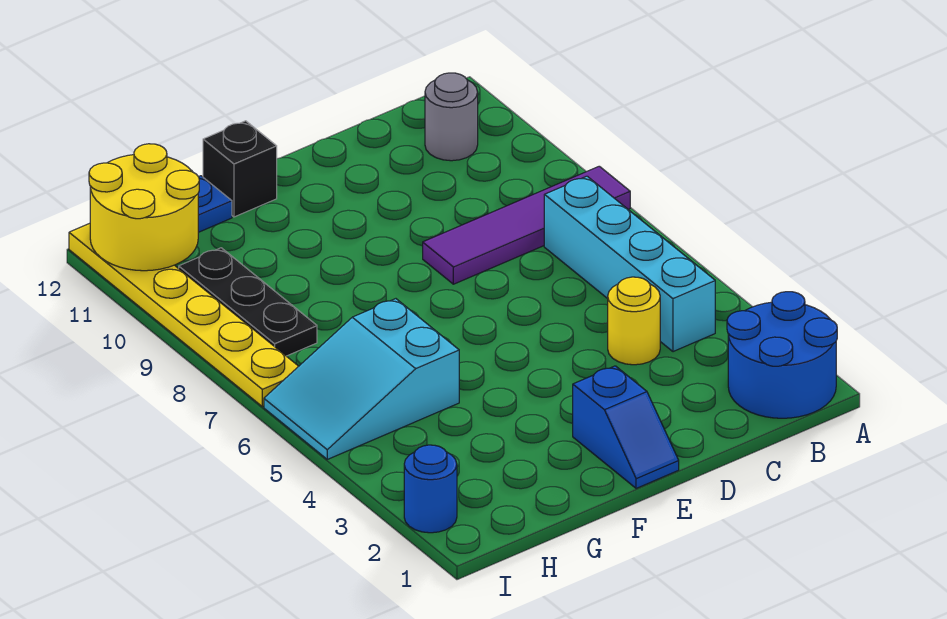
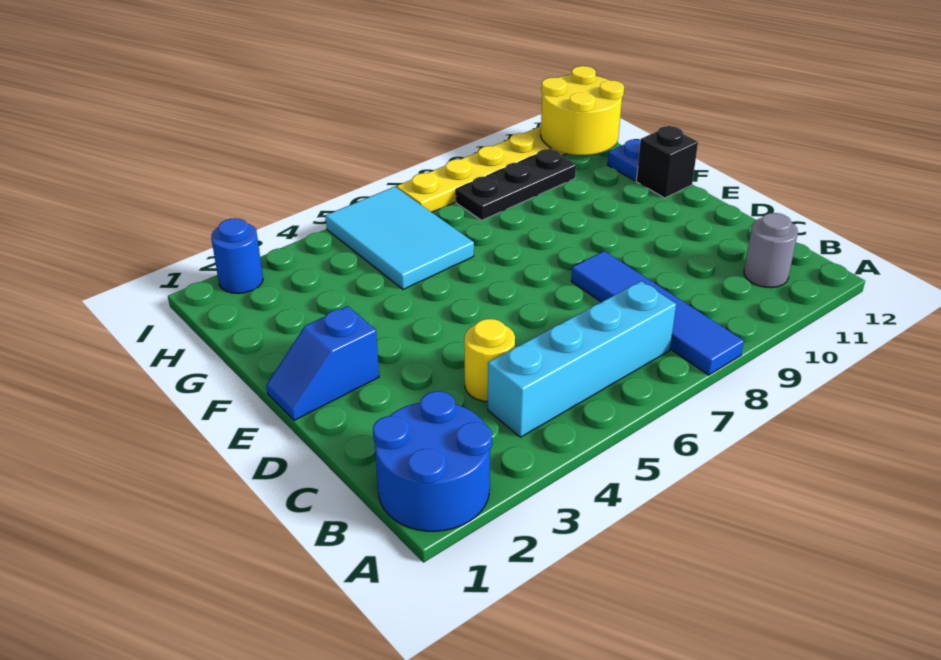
purple 1x4 tile [423,166,630,284] -> blue 1x4 tile [571,251,744,375]
cyan 2x3 slope [264,299,459,459] -> cyan 2x3 tile [325,187,474,289]

